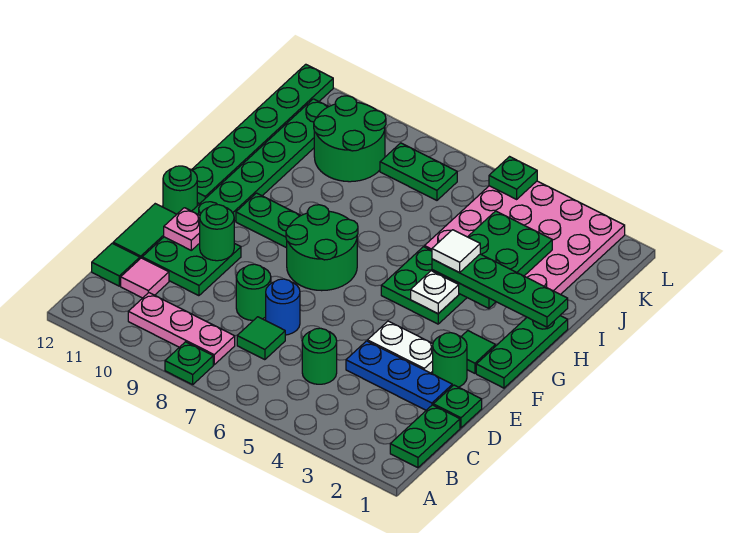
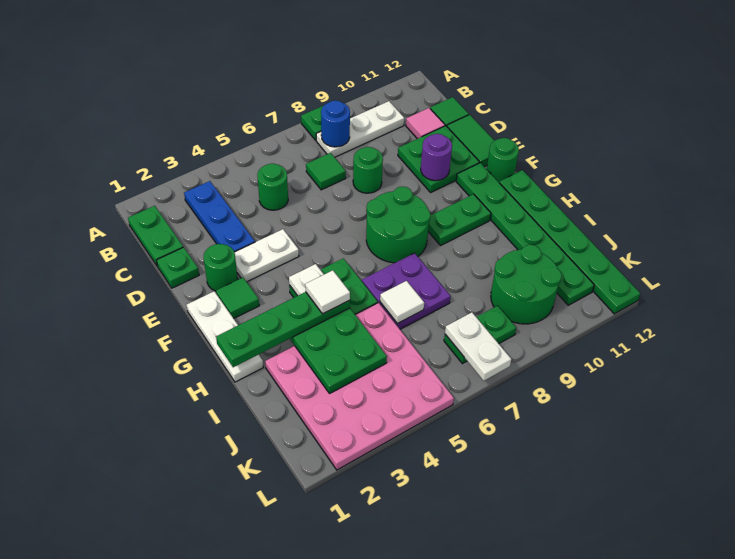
pink 1x3 plate [128,293,235,365] -> white 1x3 plate [316,101,404,157]
blue 1x3 plate [346,341,452,410] -> blue 1x3 plate turned to [184,181,255,252]
blue 1x1 round brick [266,279,300,335] -> blue 1x1 round brick moved to [321,100,350,147]
green 1x1 round brick [200,205,234,261] -> purple 1x1 round brick [421,134,452,181]
pink 1x1 plate [164,208,200,250] -> none
green 1x3 plate [476,316,568,388] -> white 1x3 plate [187,291,263,382]
none -> purple 2x2 plate [362,253,451,329]
none -> white 1x1 tile [380,281,424,324]
none -> white 1x2 plate [445,312,511,381]
green 1x1 plate [489,157,537,199] -> none

